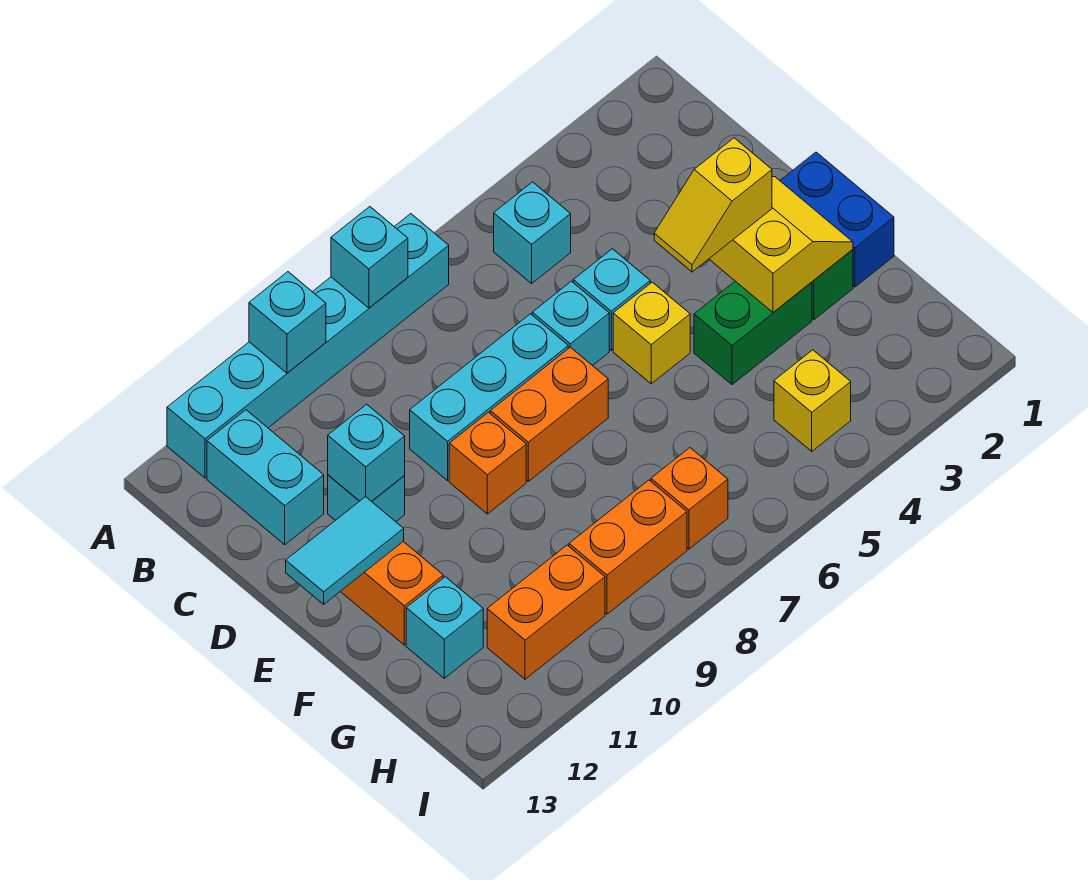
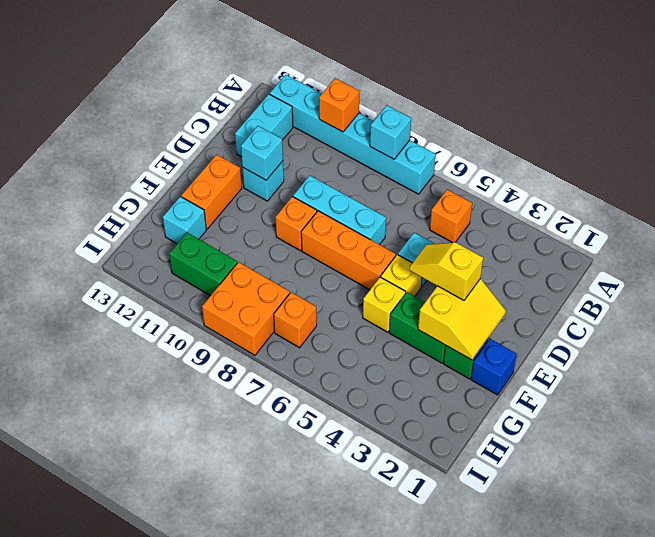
cyan 1x1 brick [249,272,326,373] -> orange 1x1 brick [319,78,360,132]
cyan 1x1 brick [494,182,571,283] -> orange 1x1 brick [430,190,472,242]
cyan 1x1 brick [532,281,609,366] -> none
blue 1x2 brick [780,152,894,287] -> blue 1x1 brick [471,339,517,395]
orange 1x2 brick [490,347,608,481] -> orange 1x3 brick [301,211,396,290]
cyan 1x2 tile [286,497,404,604] -> none
yellow 1x1 brick [774,350,851,451] -> yellow 1x1 brick moved to [363,277,406,332]
orange 1x2 brick [569,480,687,614] -> orange 2x2 brick [202,262,290,355]
orange 1x2 brick [487,545,605,679] -> green 1x2 brick [169,233,237,296]

